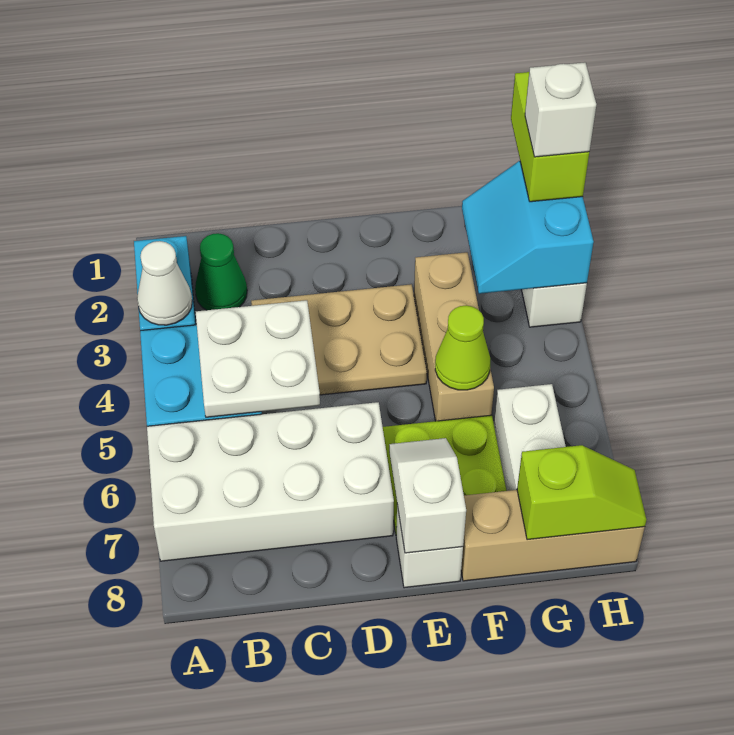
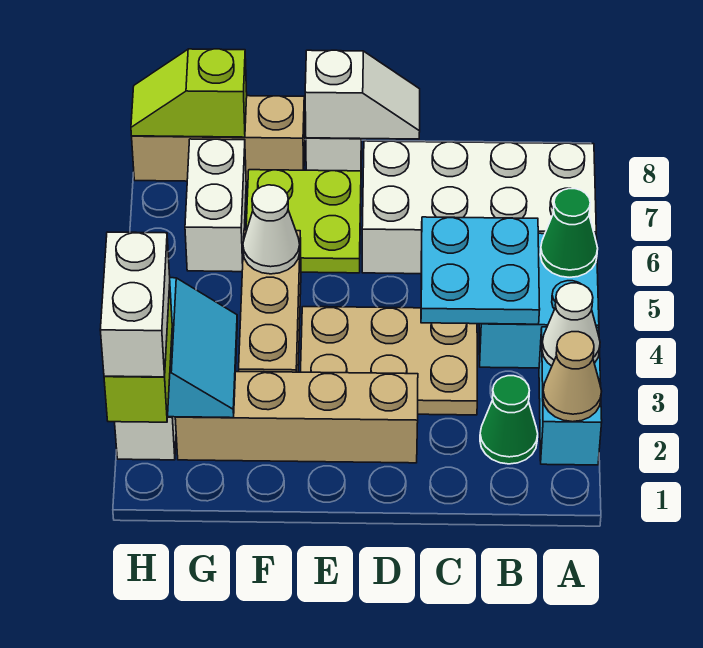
none -> tan 1x1 cone [543,332,602,422]
none -> green 1x1 cone [540,189,598,277]
white 2x2 plate [196,300,320,417] -> cyan 2x2 plate [421,217,540,324]
none -> tan 1x4 brick [175,372,418,463]
white 1x2 slope [389,438,466,553] -> white 1x2 slope turned to [305,50,420,139]
lime 1x1 cone [435,305,490,390] -> white 1x1 cone [243,185,300,274]
white 1x1 brick [525,62,596,157] -> white 1x2 brick [100,232,170,377]

